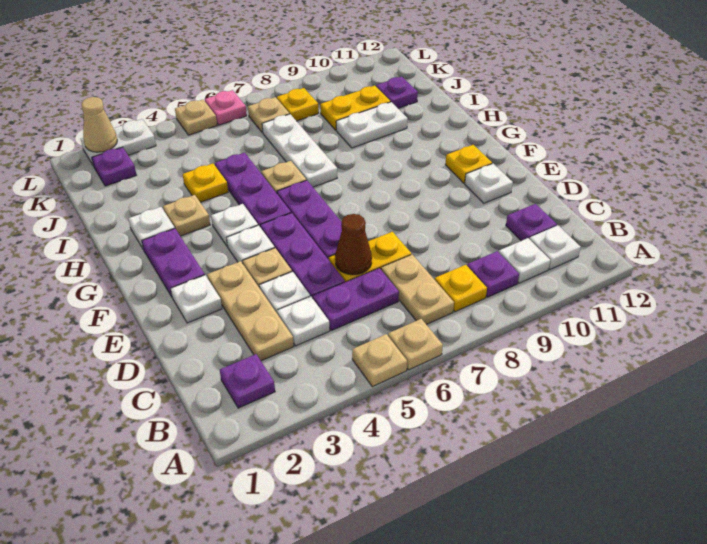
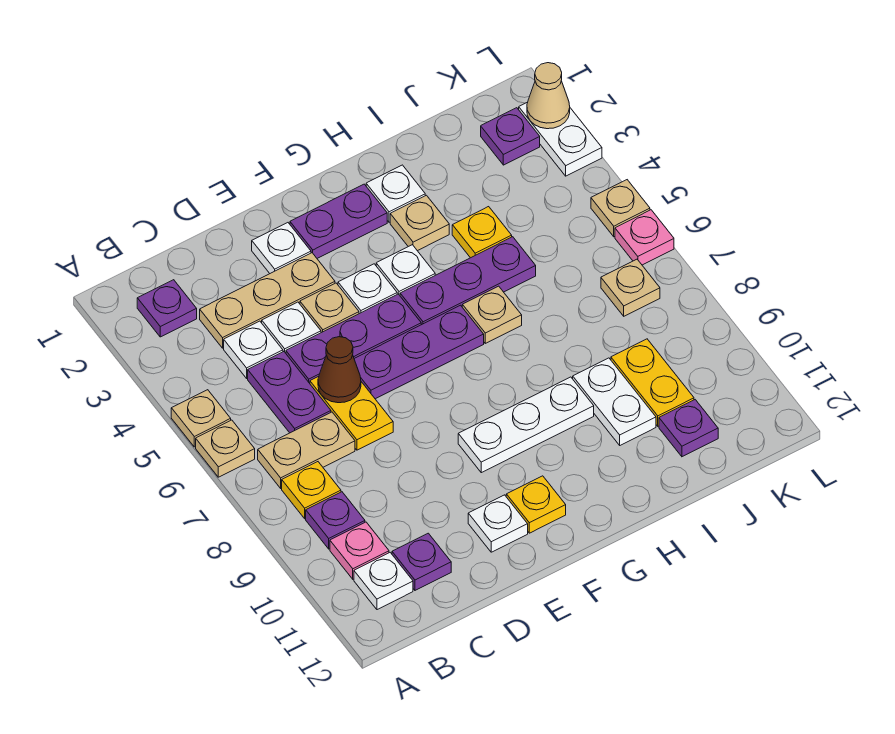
white 1x1 plate [499,238,550,283] -> pink 1x1 plate [330,522,389,579]
white 1x3 plate [262,114,337,187] -> white 1x3 plate moved to [458,377,594,473]
yellow 1x1 plate [277,88,319,121] -> none

